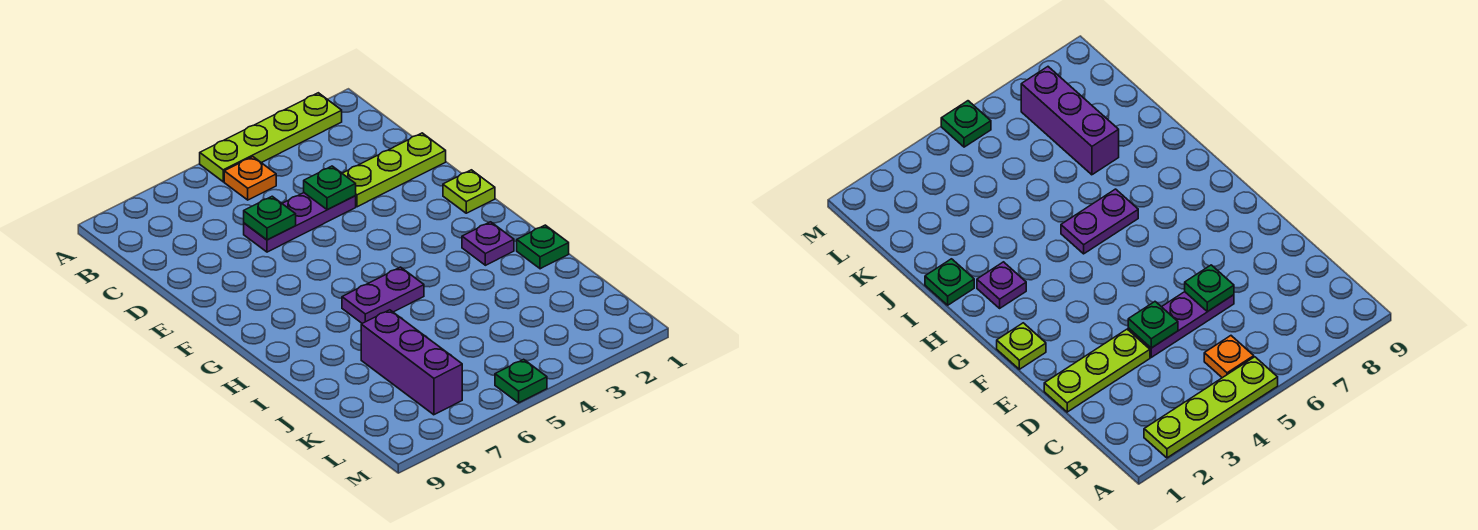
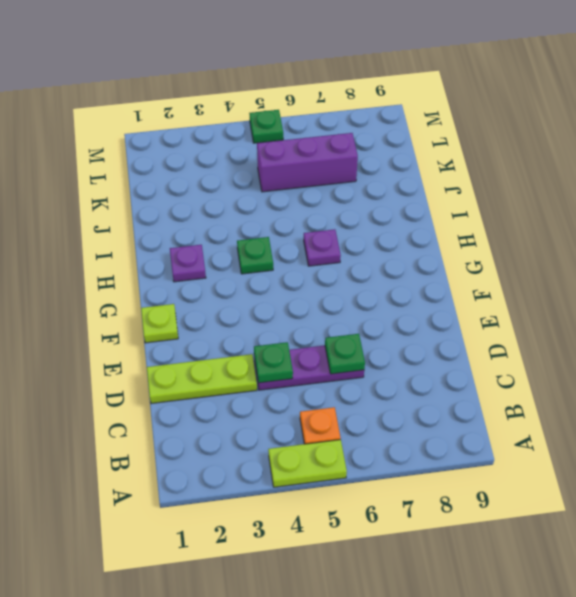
lime 1x4 plate [200,93,342,182] -> lime 1x2 plate [268,440,347,487]
purple 1x2 plate [342,267,424,323] -> purple 1x1 plate [304,229,341,266]
green 1x1 plate [517,225,569,269] -> green 1x1 plate moved to [237,237,273,274]
purple 1x3 brick [361,310,462,415] -> purple 1x3 brick turned to [257,133,358,192]

